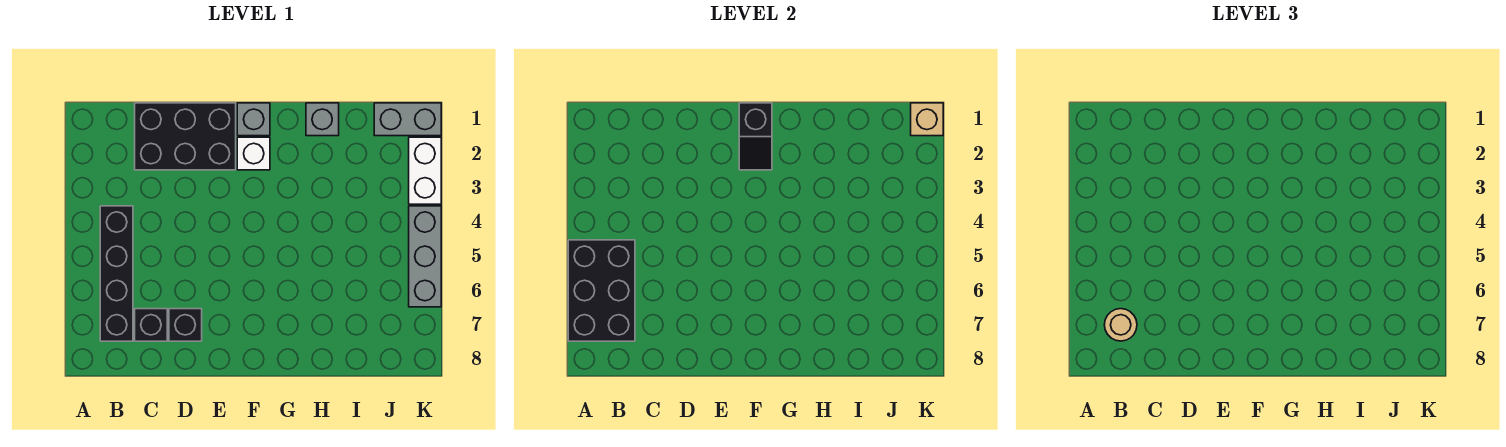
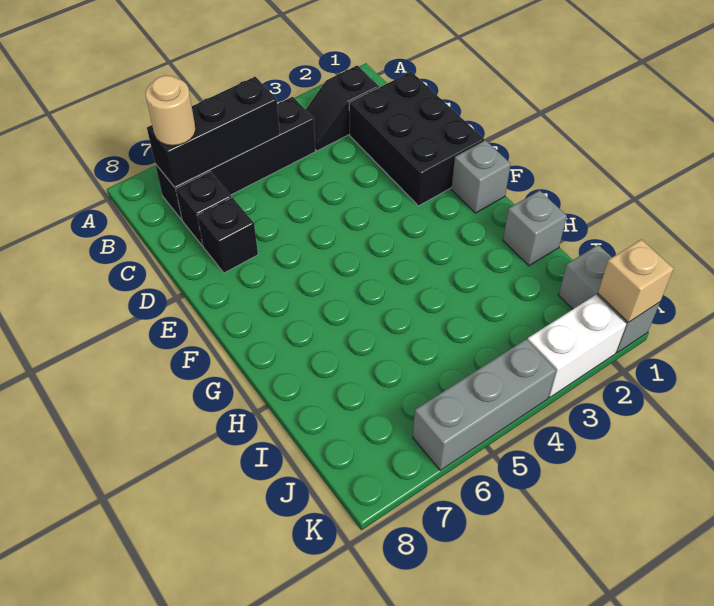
black 2x3 brick [568,240,635,341] -> black 1x3 brick [147,77,280,187]
black 1x2 slope [739,103,772,170] -> black 1x2 slope moved to [306,65,379,151]
white 1x1 brick [237,137,270,170] -> none

